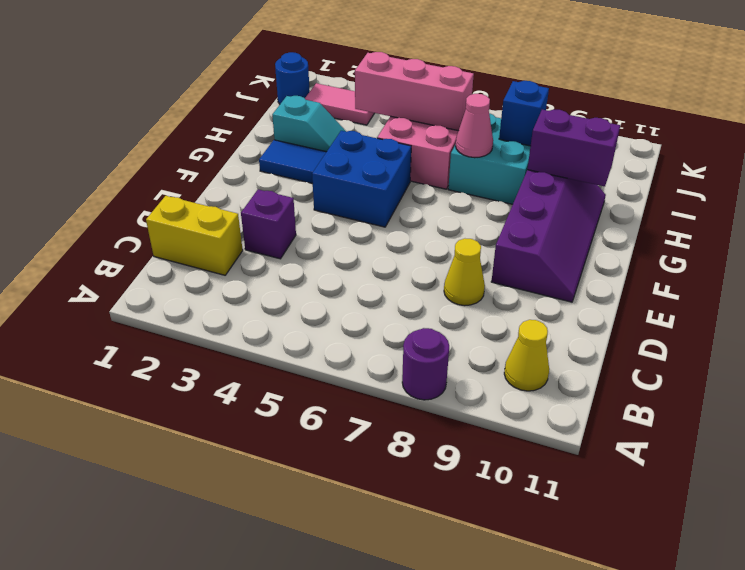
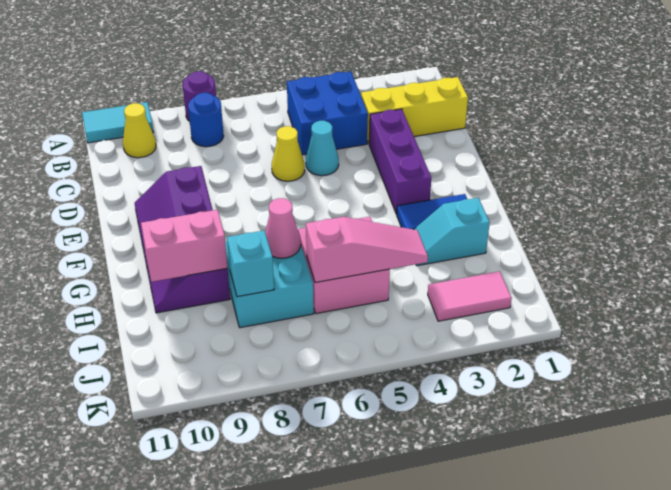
none -> cyan 1x2 tile [82,102,153,143]
yellow 1x2 brick [146,196,243,275] -> yellow 1x3 brick [361,77,468,143]
purple 1x1 brick [241,190,296,259] -> purple 1x3 brick [369,109,431,214]
none -> cyan 1x1 cone [306,121,339,176]
yellow 1x1 cone [444,239,485,306] -> yellow 1x1 cone moved to [272,126,305,181]
blue 2x2 brick [312,131,411,227] -> blue 2x2 brick moved to [287,72,368,155]
purple 1x2 brick [527,110,620,186] -> pink 1x2 brick [141,210,227,282]
pink 1x3 brick [355,52,474,131] -> pink 1x3 slope [306,217,428,283]
blue 1x1 brick [499,81,549,146] -> cyan 1x1 brick [227,231,274,297]
blue 1x1 round brick [275,52,310,104] -> blue 1x1 round brick moved to [188,93,224,147]

